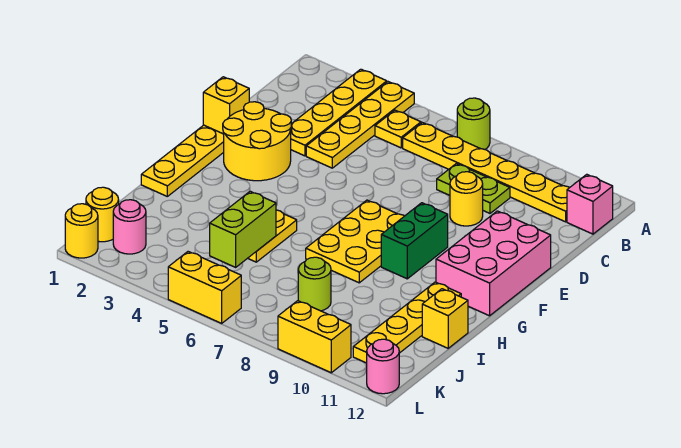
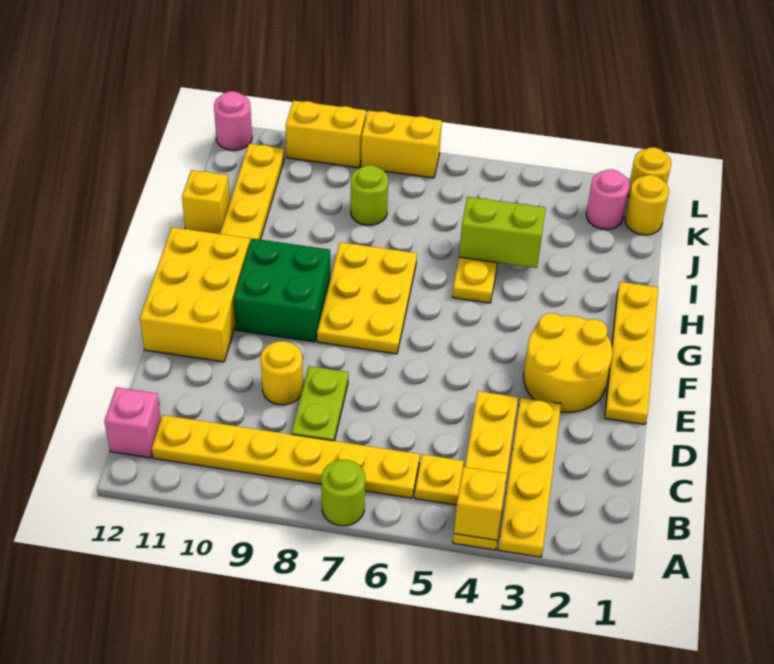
lime 1x2 plate [437,164,510,213] -> lime 1x2 plate turned to [292,366,348,441]
yellow 1x1 brick [203,77,249,134] -> yellow 1x1 brick moved to [454,467,507,540]
pink 2x3 brick [436,211,551,316] -> yellow 2x3 brick [140,227,250,362]
green 1x2 brick [381,203,448,279] -> green 2x2 brick [233,239,330,342]
lime 1x2 brick [210,191,276,267] -> lime 1x2 brick turned to [459,197,546,268]
yellow 1x2 brick [168,252,241,323] -> yellow 1x2 brick moved to [361,110,442,178]

